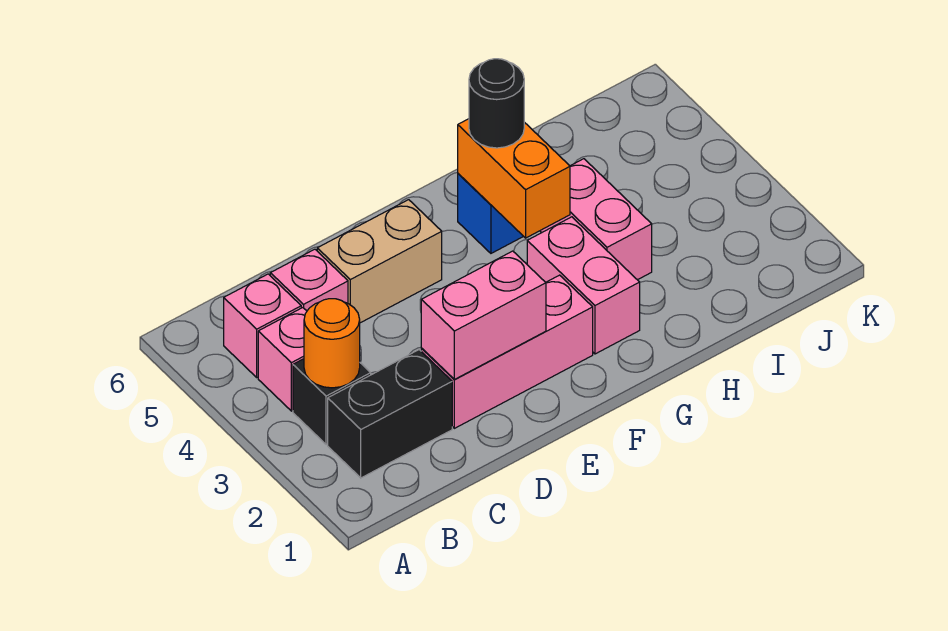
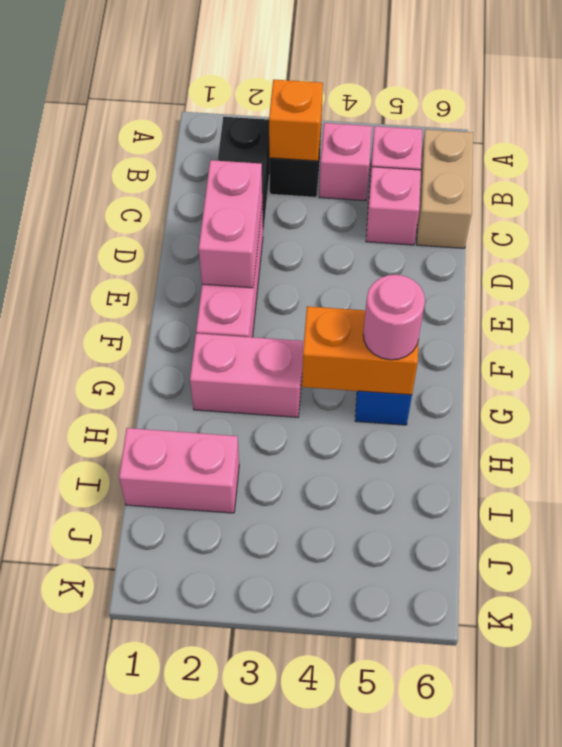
orange 1x1 round brick [304,299,360,388] -> orange 1x1 brick [269,80,323,161]
tan 1x2 brick [317,200,442,323] -> tan 1x2 brick moved to [417,129,473,248]
black 1x1 round brick [469,59,524,148] -> pink 1x1 round brick [363,275,425,360]
pink 1x2 brick [540,159,652,280] -> pink 1x2 brick moved to [119,428,239,513]

